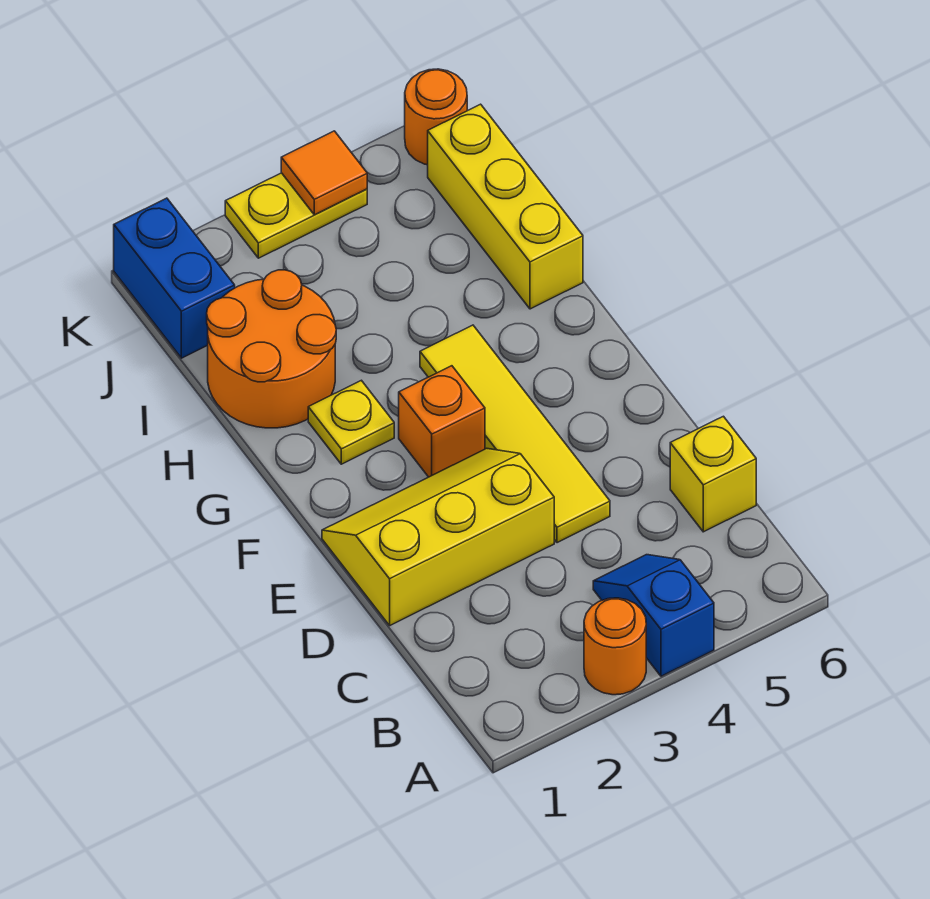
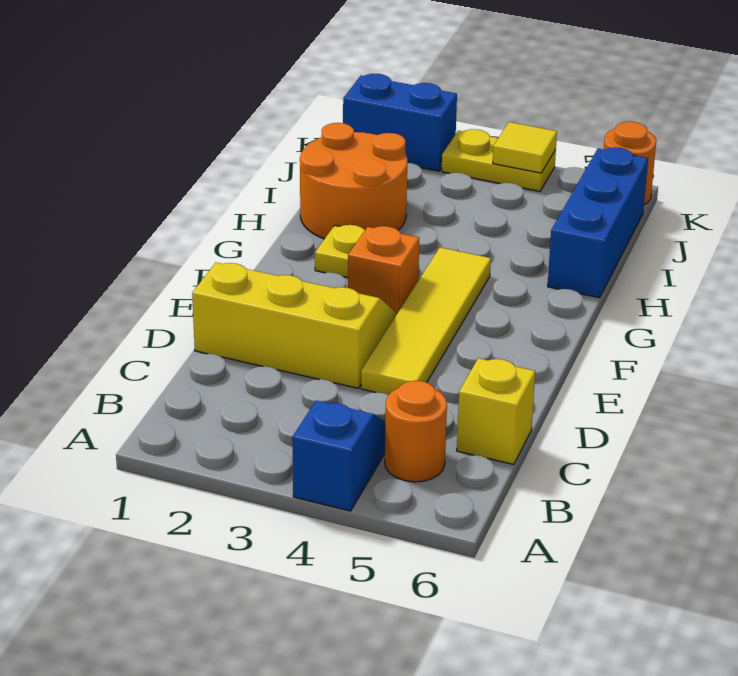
orange 1x1 round brick [584,598,646,695] -> orange 1x1 round brick moved to [385,381,447,482]
yellow 1x3 brick [428,104,583,309] -> blue 1x3 brick [548,147,648,298]
blue 1x2 brick [114,198,235,358] -> blue 1x2 brick turned to [343,74,457,171]
orange 1x1 tile [281,131,367,215] -> yellow 1x1 tile [493,122,557,173]

